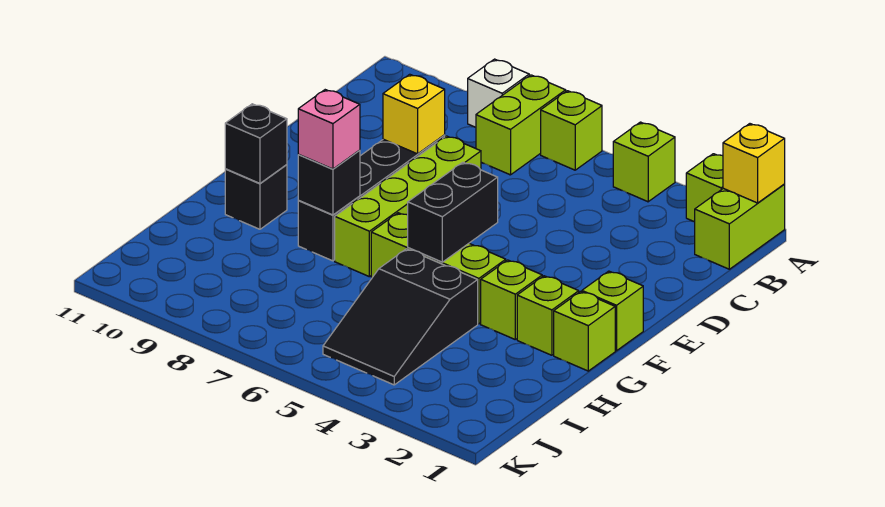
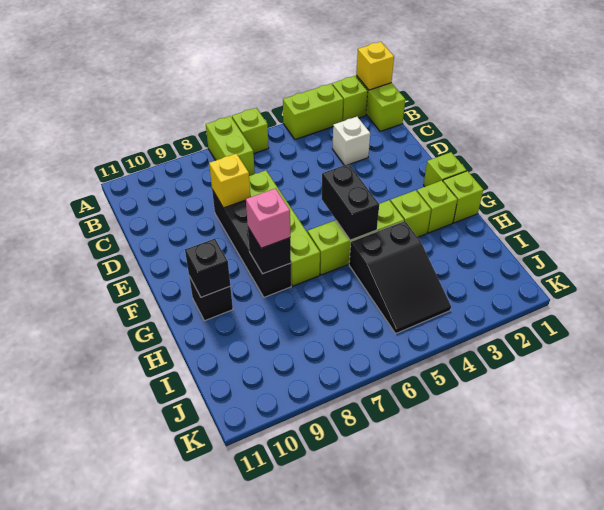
lime 1x1 brick [613,122,675,202] -> lime 1x2 brick [283,84,343,139]
white 1x1 brick [468,59,529,127] -> white 1x1 brick moved to [332,117,370,165]

